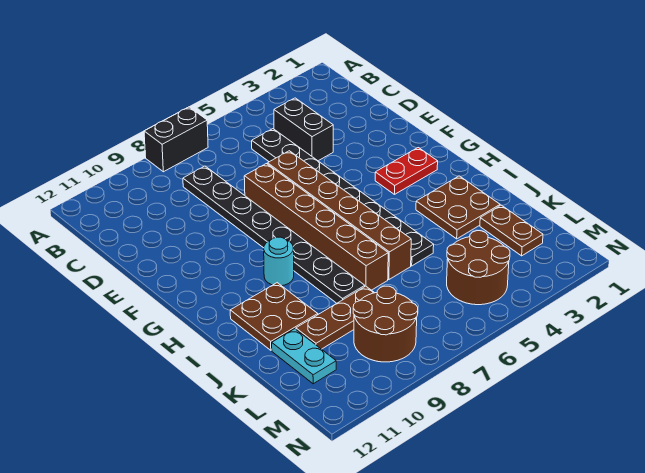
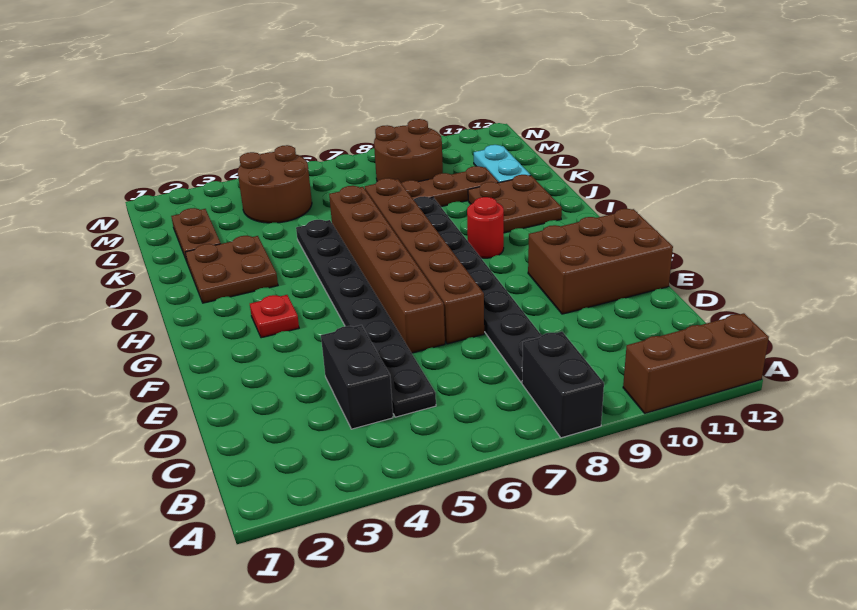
black 1x2 brick [144,107,208,172] -> black 1x2 brick turned to [522,332,604,438]
none -> brown 1x3 brick [623,313,769,413]
none -> brown 2x3 brick [528,209,673,314]
red 1x2 plate [375,148,438,194] -> red 1x1 plate [250,295,299,338]
cyan 1x1 round brick [264,237,294,286] -> red 1x1 round brick [467,197,504,258]

